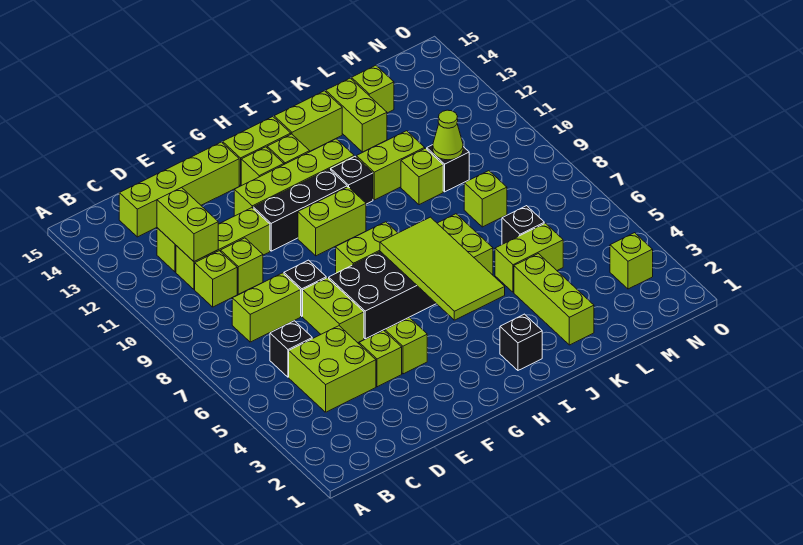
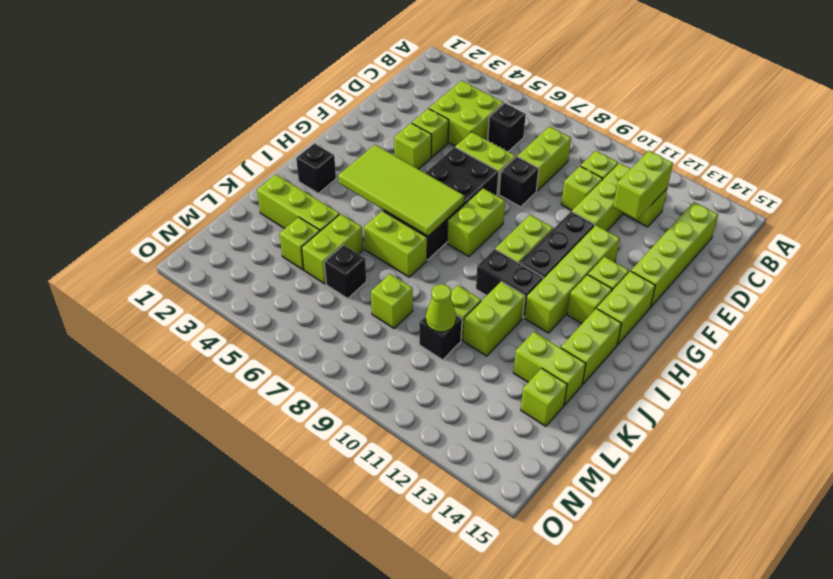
lime 1x2 brick [157,188,218,261] -> lime 1x2 brick turned to [613,151,673,220]
black 1x1 brick [331,156,373,204] -> black 1x2 brick [476,249,543,318]
lime 1x1 brick [610,233,653,289] -> lime 1x1 brick moved to [279,217,320,270]

